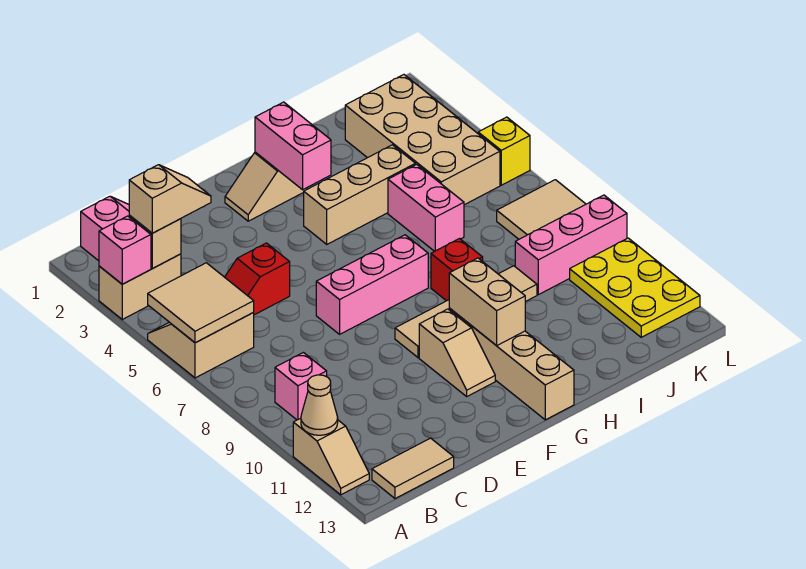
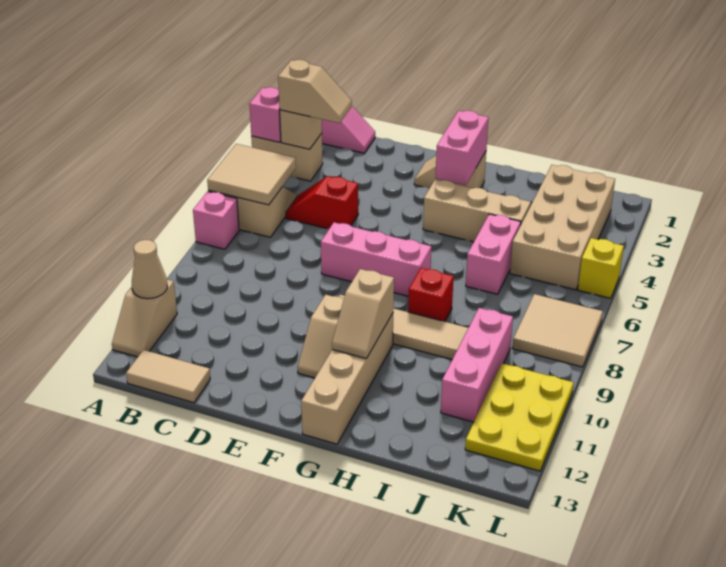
pink 1x1 brick [275,353,327,420] -> pink 1x1 brick moved to [193,191,239,249]
tan 1x2 brick [449,258,525,346] -> tan 1x2 slope [332,269,394,358]
pink 1x3 brick [515,195,627,295] -> pink 1x3 brick turned to [441,308,513,422]

